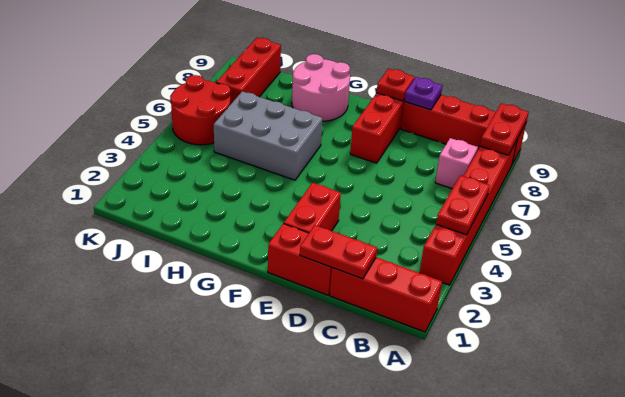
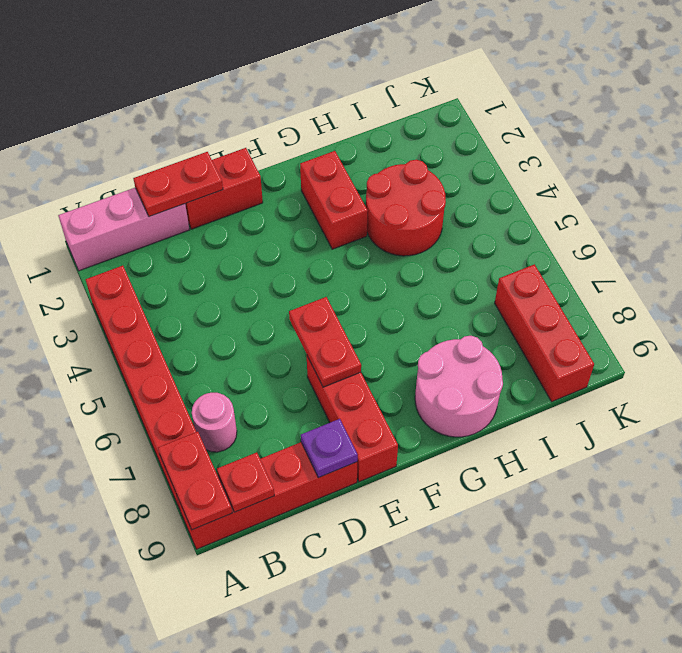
red 1x3 brick [330,257,442,332] -> pink 1x3 brick [58,188,190,271]
red 1x2 plate [436,175,490,235] -> red 1x2 plate moved to [289,297,361,387]
pink 1x1 brick [435,138,478,189] -> pink 1x1 round brick [192,393,237,452]
red 1x2 brick [284,183,341,233] -> red 1x2 brick moved to [300,151,368,249]
red 1x1 plate [377,69,414,101] -> red 1x1 plate moved to [217,452,274,512]
grey 2x3 brick [214,91,322,180] -> none
red 2x2 round brick [170,75,230,145] -> red 2x2 round brick moved to [366,160,446,256]

